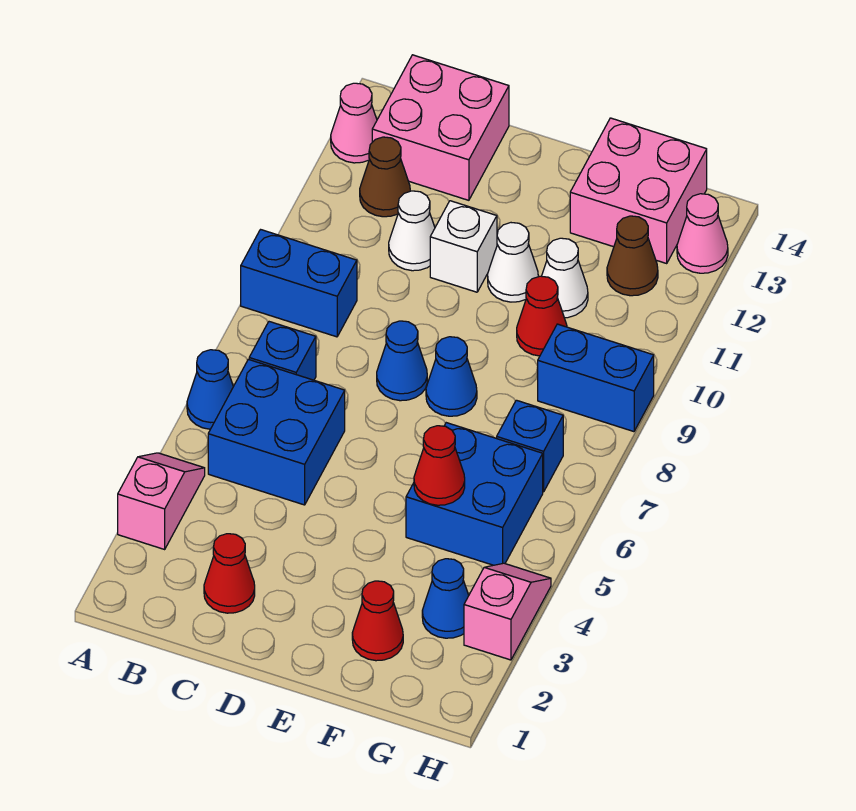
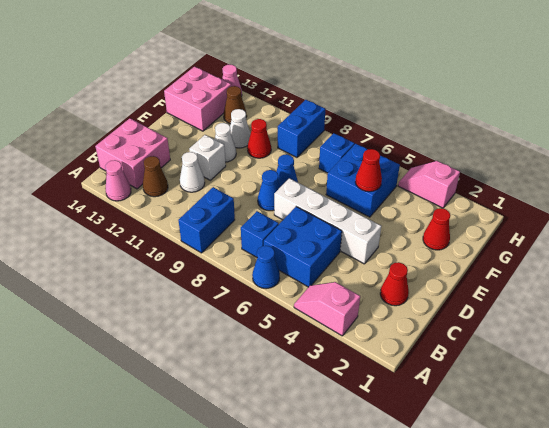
none -> white 1x4 brick [274,178,381,264]
blue 1x1 cone [422,559,469,638] -> none

